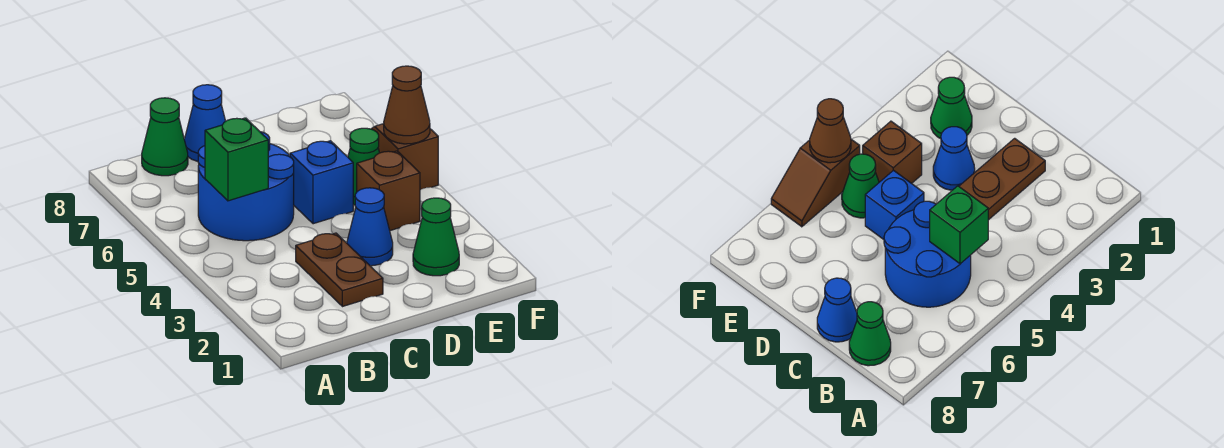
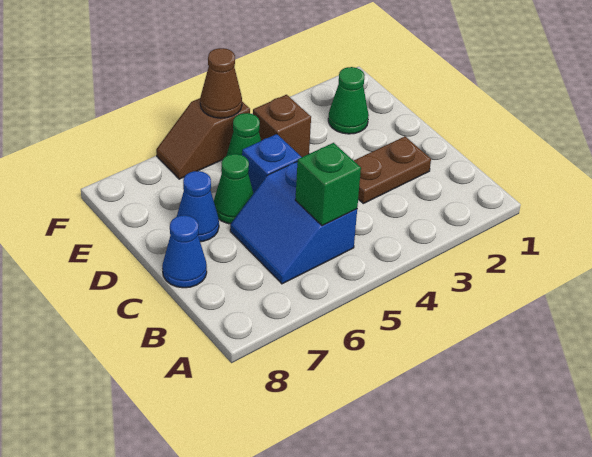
blue 2x2 round brick [198,132,294,241] -> blue 2x2 slope [230,162,357,284]
green 1x1 cone [142,98,188,176] -> green 1x1 cone moved to [214,154,253,224]
blue 1x1 cone [347,188,393,266] -> blue 1x1 cone moved to [177,171,219,242]

